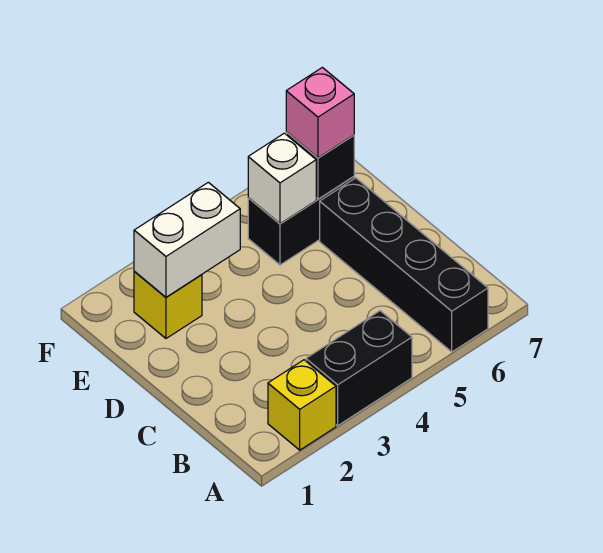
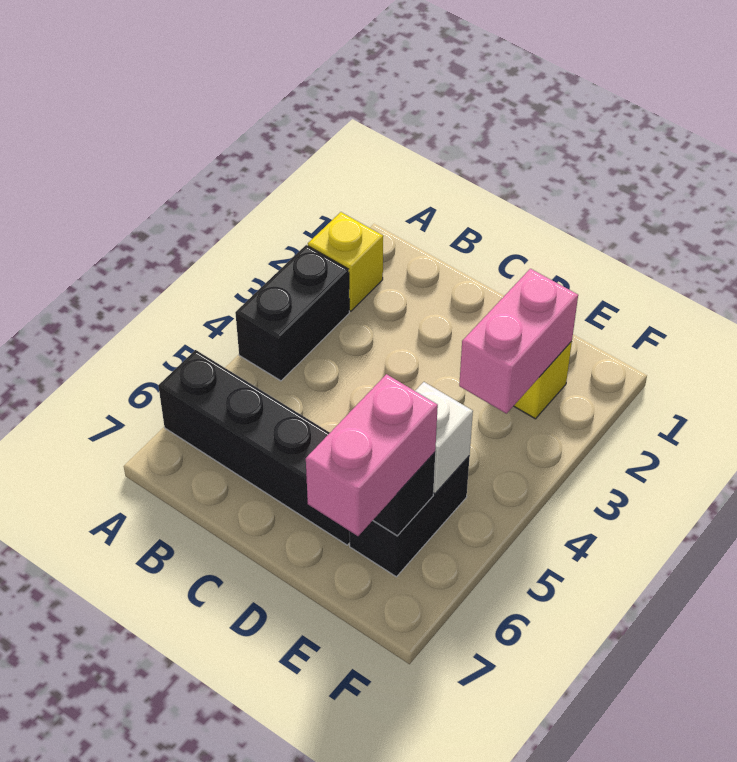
white 1x2 brick [134,182,240,297] -> pink 1x2 brick [459,269,578,414]
pink 1x1 brick [286,67,354,158] -> pink 1x2 brick [306,374,438,536]

